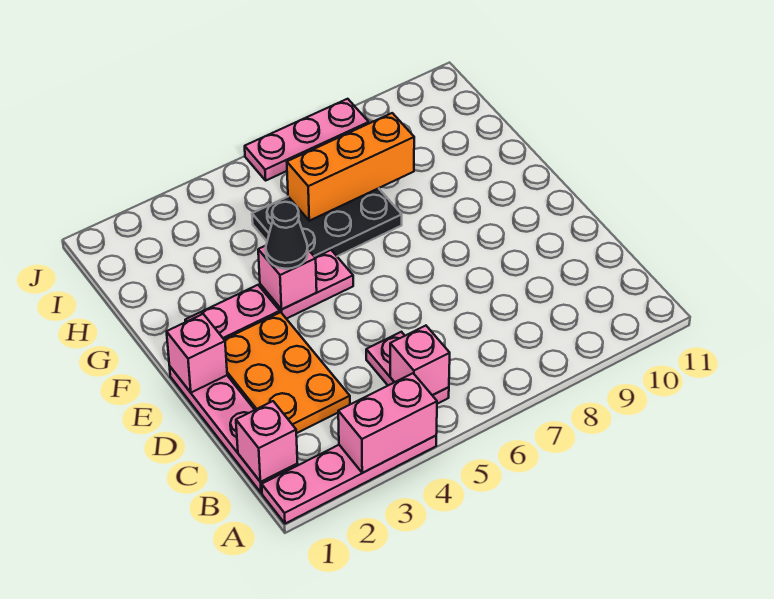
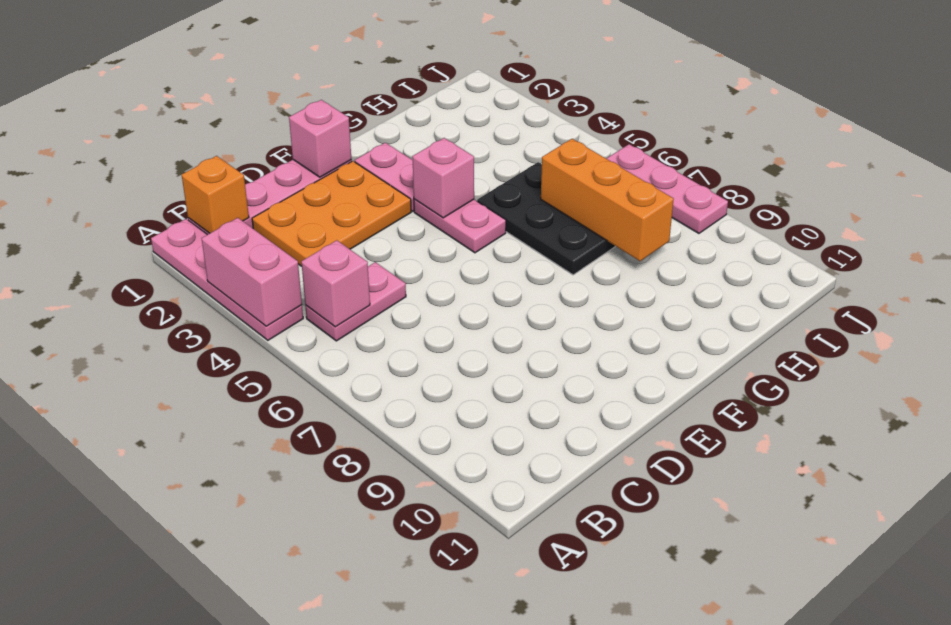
pink 1x1 brick [236,401,297,482] -> orange 1x1 brick [182,156,249,233]
black 1x1 cone [266,202,308,269] -> none

